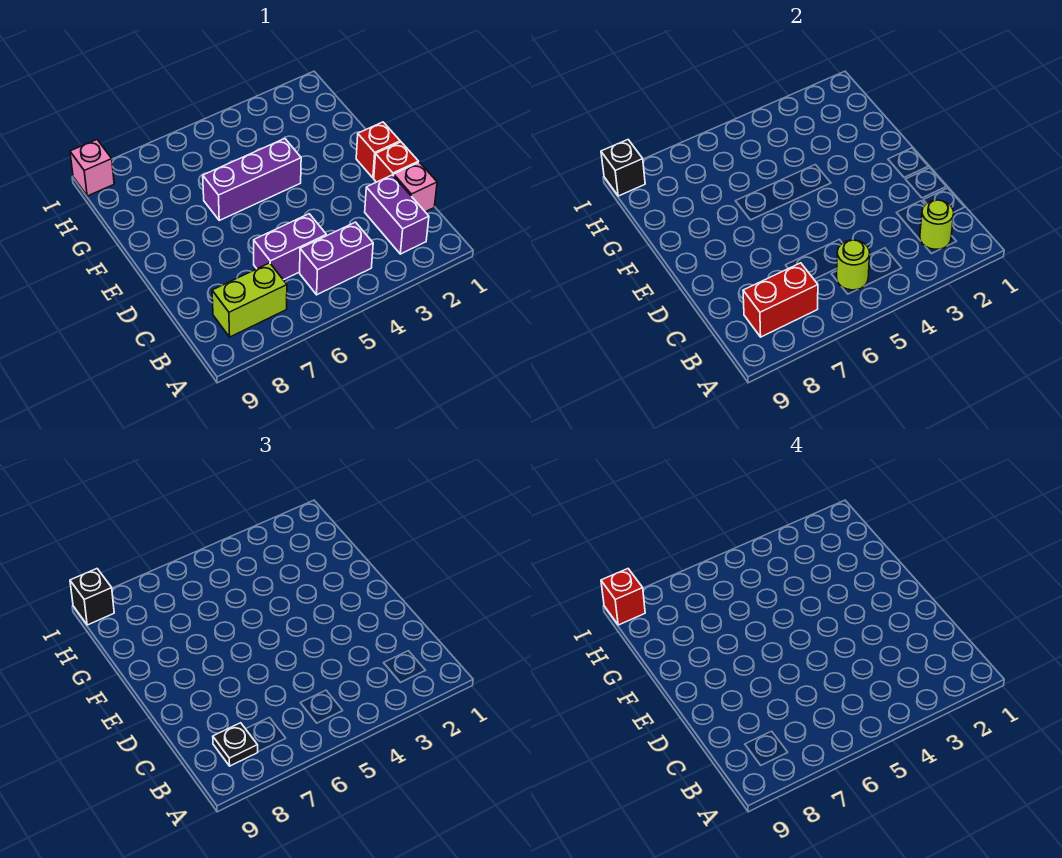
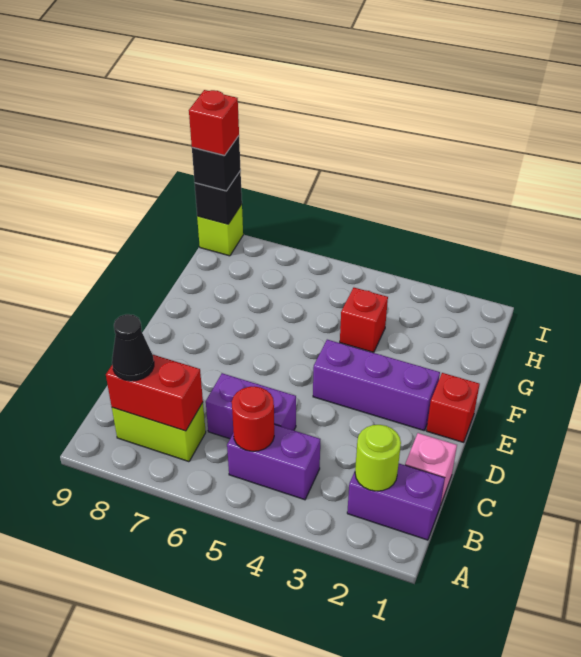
purple 1x2 brick [365,175,429,254] -> purple 1x2 brick turned to [347,464,445,540]
lime 1x1 round brick [837,240,870,290] -> red 1x1 round brick [232,386,274,451]
black 1x1 plate [213,723,258,766] -> black 1x1 cone [112,314,154,381]
red 1x1 brick [374,142,418,182] -> red 1x1 brick moved to [340,288,388,352]
purple 1x3 brick [203,139,301,220] -> purple 1x3 brick moved to [313,340,440,430]
pink 1x1 brick [70,140,114,196] -> lime 1x1 brick [197,204,243,256]

